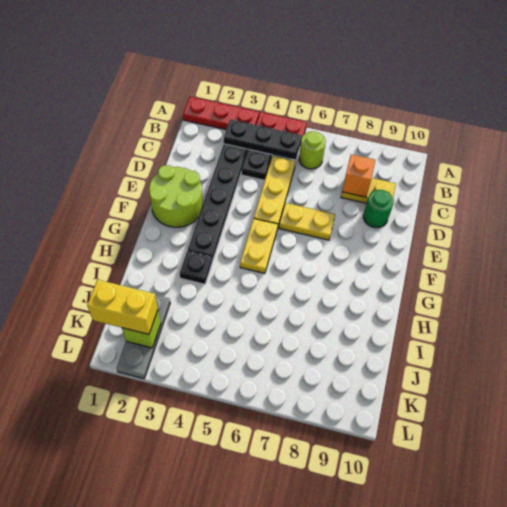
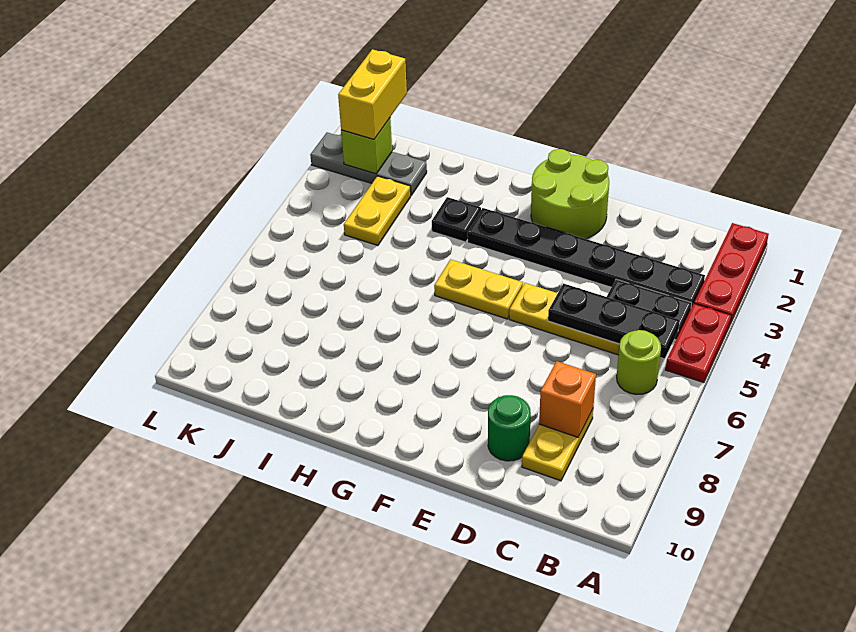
black 1x3 plate [224,119,302,160] -> black 1x3 plate turned to [548,284,680,358]
yellow 1x2 plate [279,203,335,240] -> yellow 1x2 plate moved to [344,176,411,245]

